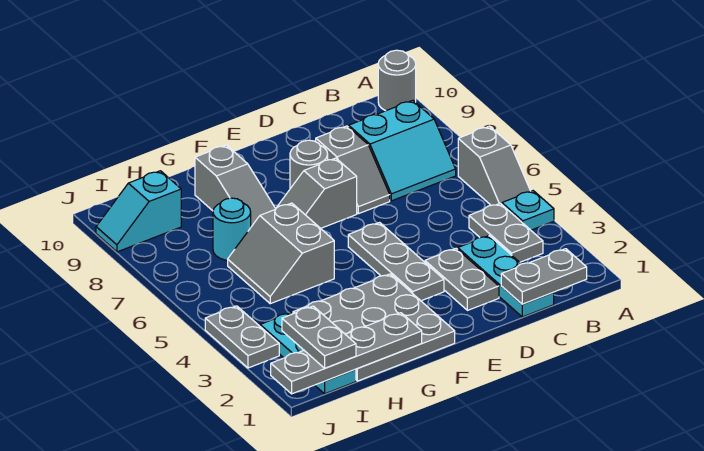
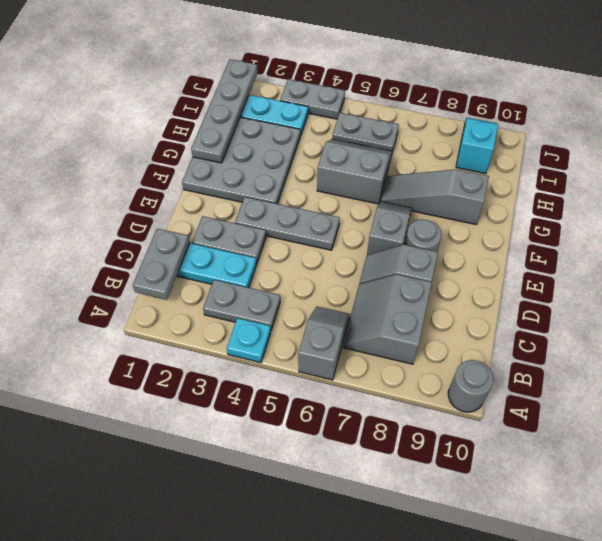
grey 1x2 slope [458,126,530,205] -> grey 1x2 slope turned to [298,306,350,380]
cyan 2x2 slope [349,100,456,201] -> grey 2x2 slope [343,274,432,364]
cyan 1x1 round brick [213,198,251,260] -> none
grey 1x2 plate [282,306,356,368] -> grey 1x2 plate moved to [332,113,399,152]

